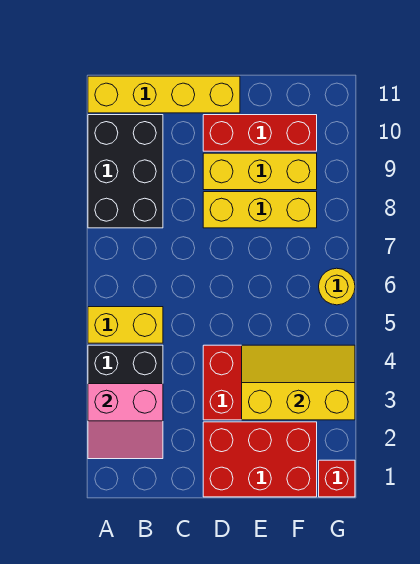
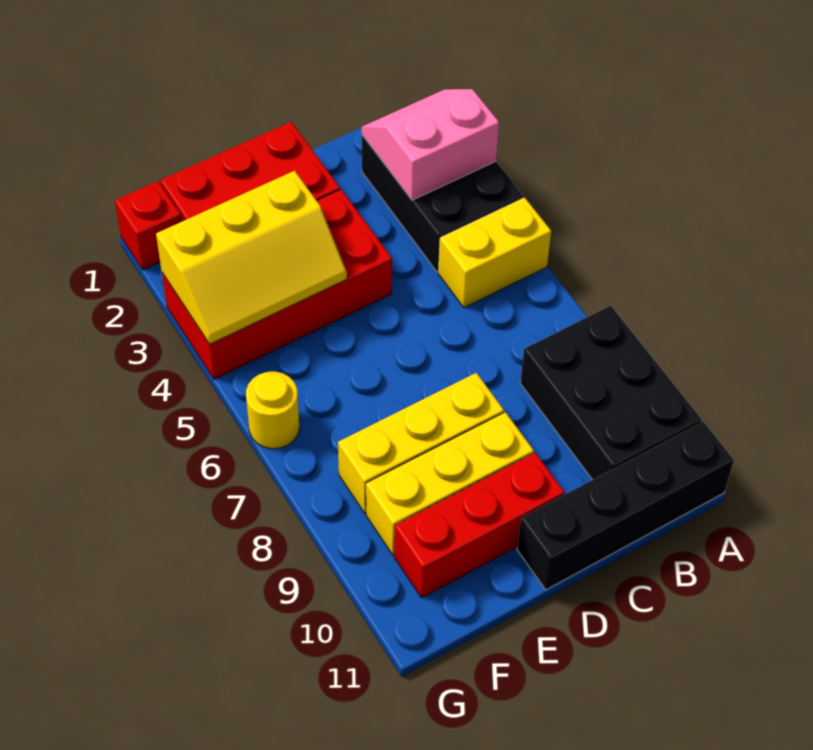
yellow 1x4 brick [88,76,240,113] -> black 1x4 brick [517,422,734,590]

